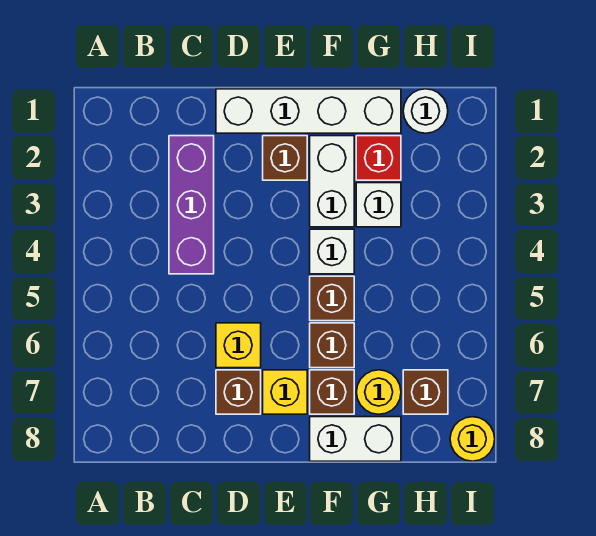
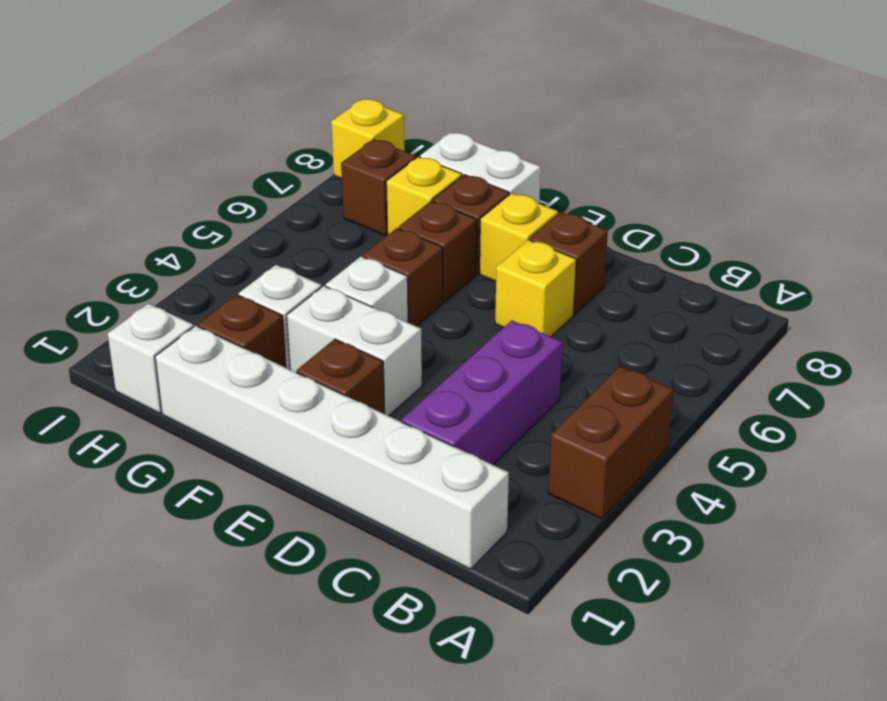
none -> brown 1x2 brick [548,367,674,519]
white 1x4 brick [216,89,401,133] -> white 1x6 brick [155,326,509,569]
white 1x2 brick [310,136,354,227] -> white 1x2 brick turned to [287,286,422,416]
red 1x1 brick [356,136,401,180] -> brown 1x1 brick [198,295,286,368]
yellow 1x1 round brick [357,370,401,414] -> yellow 1x1 brick [386,157,462,234]
white 1x1 round brick [403,89,448,133] -> white 1x1 brick [108,304,194,413]
yellow 1x1 round brick [450,417,495,461] -> yellow 1x1 brick [331,99,405,179]

